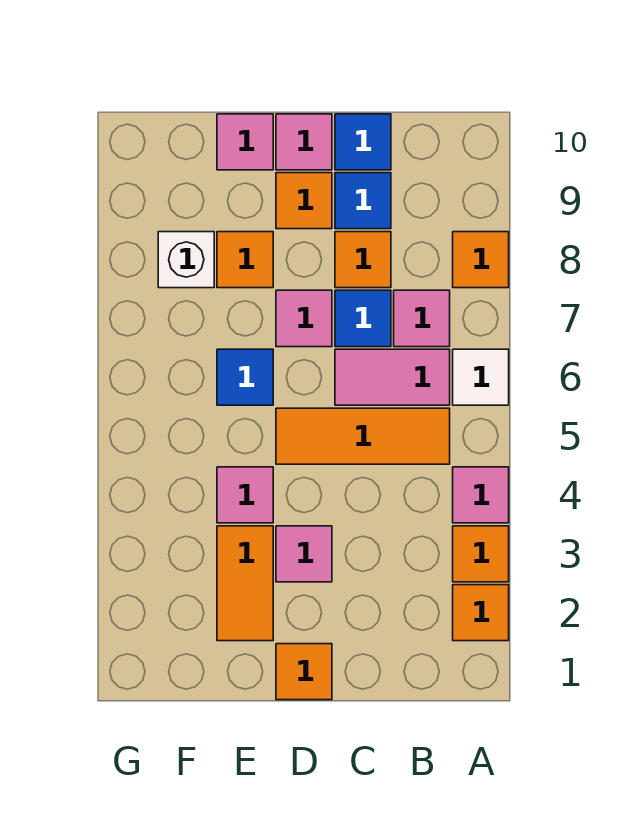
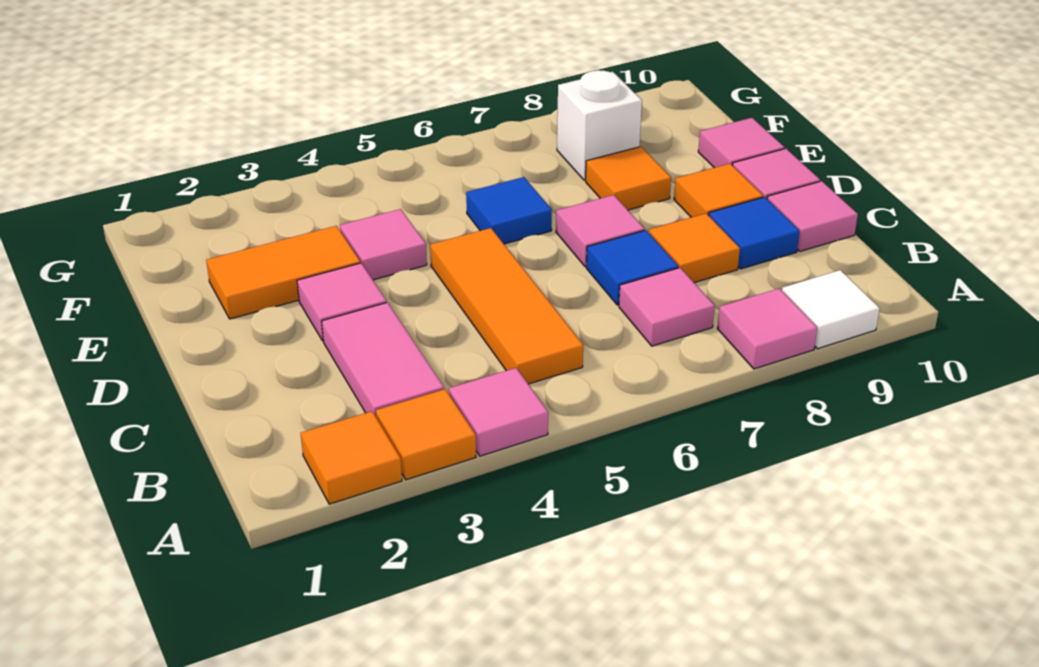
white 1x1 tile [453,349,509,405] -> white 1x1 tile moved to [782,270,880,349]
orange 1x1 tile [453,232,509,288] -> pink 1x1 tile [717,289,817,369]
pink 1x2 tile [335,349,450,405] -> pink 1x2 tile moved to [322,302,444,416]
blue 1x1 tile [335,114,391,170] -> pink 1x1 tile [767,181,858,251]
orange 1x1 tile [276,644,332,700] -> none

